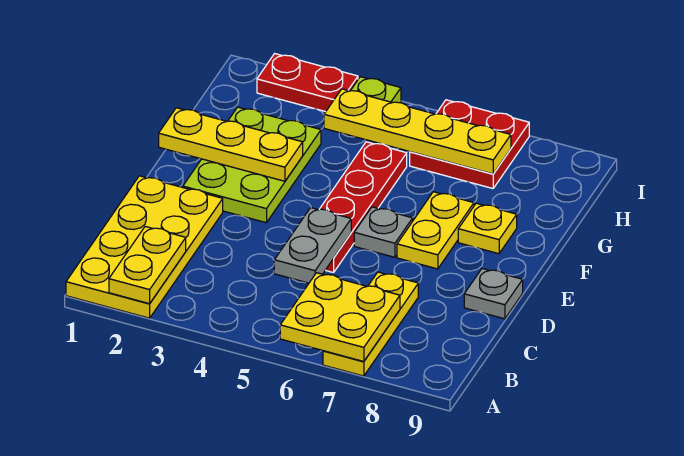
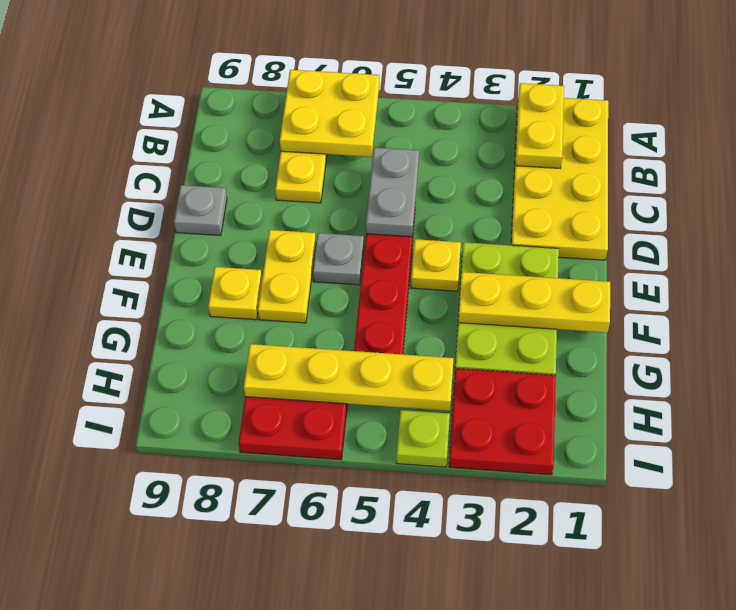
none -> yellow 1x1 plate [411,239,461,291]
red 1x2 plate [257,54,358,112] -> red 2x2 plate [449,369,556,475]

